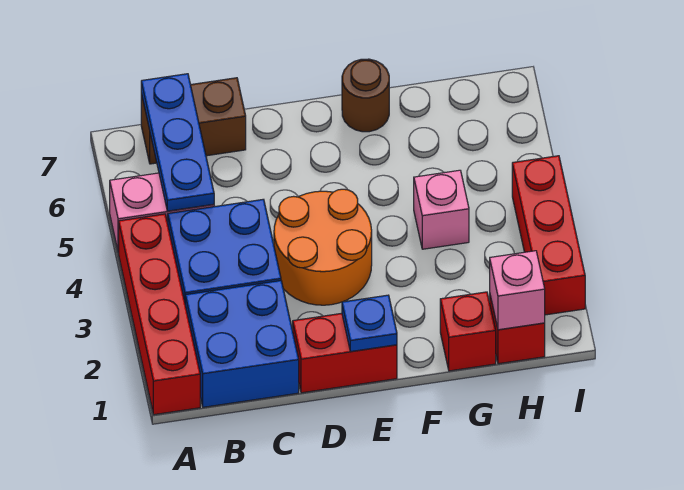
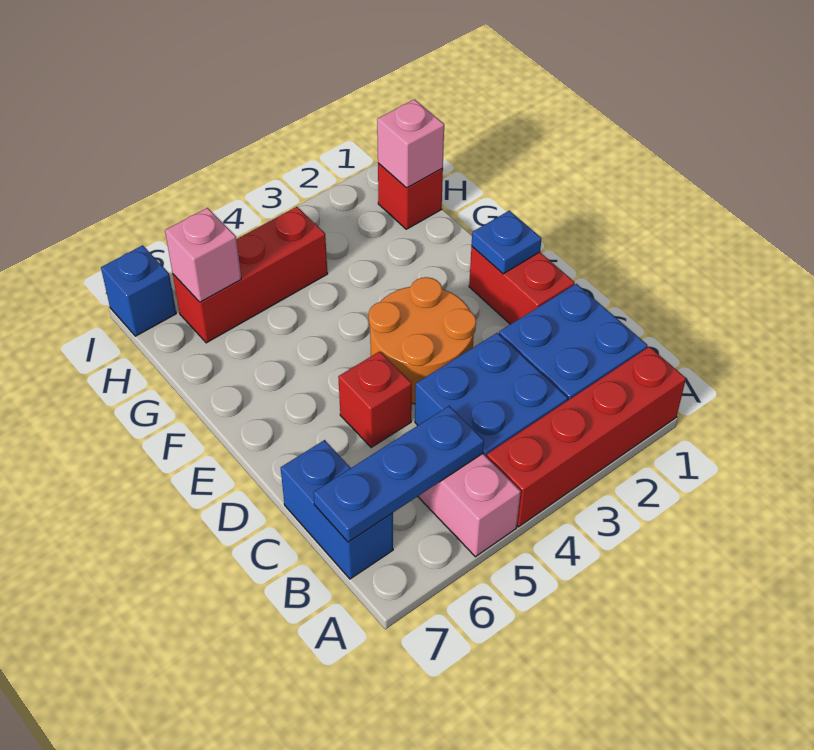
brown 1x2 brick [141,78,246,164] -> blue 1x2 brick [281,440,393,579]
brown 1x1 round brick [342,59,389,132] -> none
red 1x1 brick [440,292,496,371] -> red 1x1 brick moved to [338,351,412,448]
pink 1x1 brick [414,170,469,249] -> pink 1x1 brick moved to [165,208,241,302]
red 1x3 brick [512,156,585,315] -> red 1x3 brick moved to [173,207,328,343]
none -> blue 1x1 brick [101,245,176,336]

